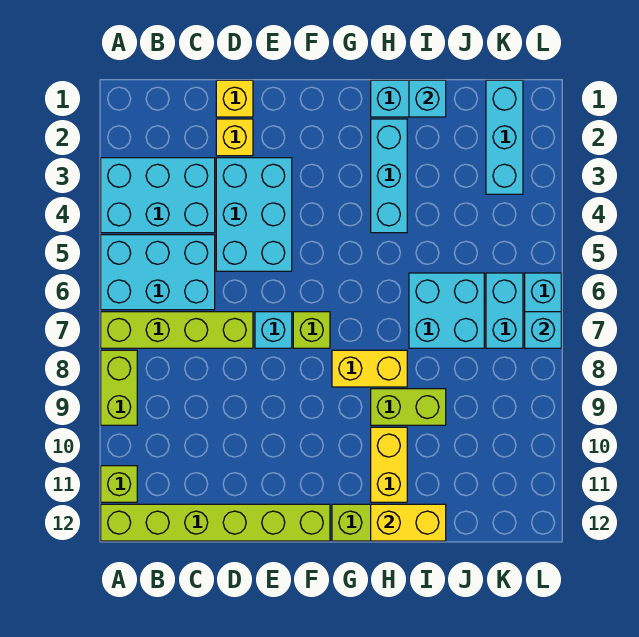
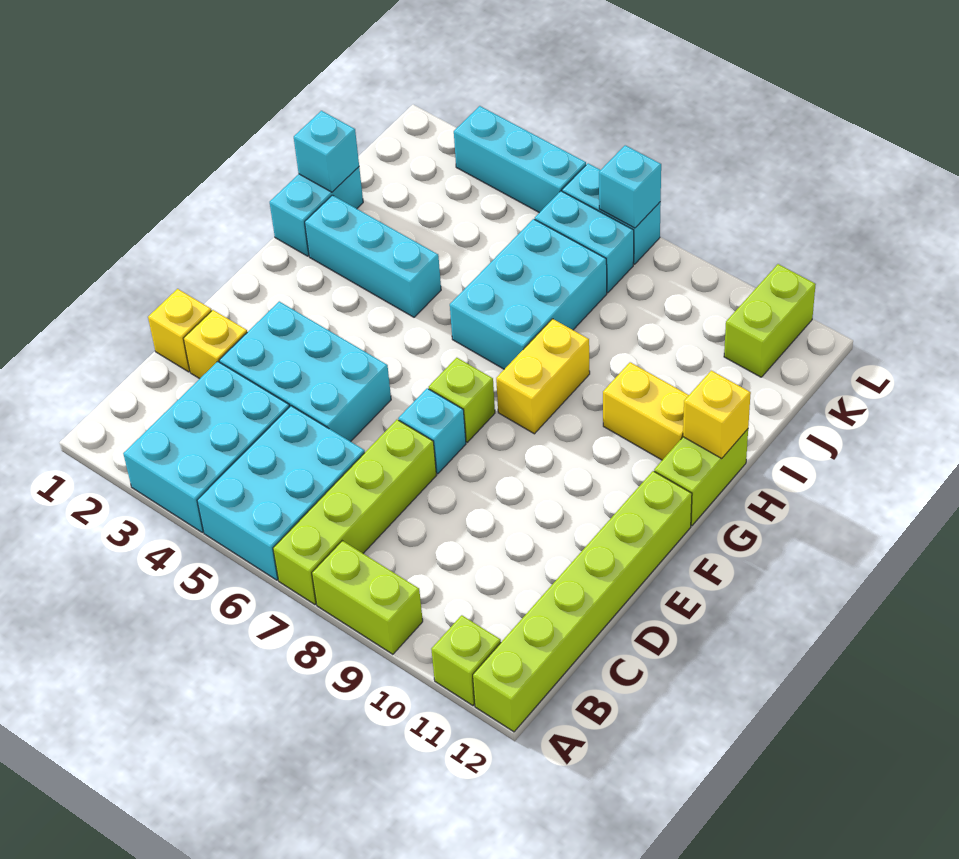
lime 1x2 brick [371,389,446,425] -> lime 1x2 brick moved to [724,264,816,377]
yellow 1x2 brick [371,504,446,541] -> yellow 1x1 brick [683,371,751,458]
cyan 2x2 brick [409,273,484,348] -> cyan 2x3 brick [450,219,607,369]
cyan 1x3 brick [486,80,523,194] -> cyan 1x3 brick moved to [454,106,586,213]

